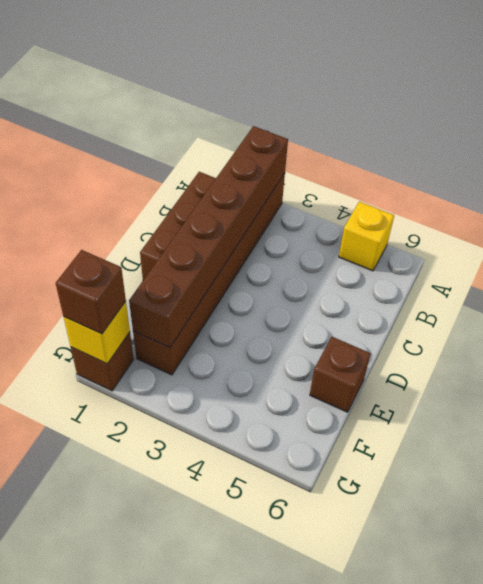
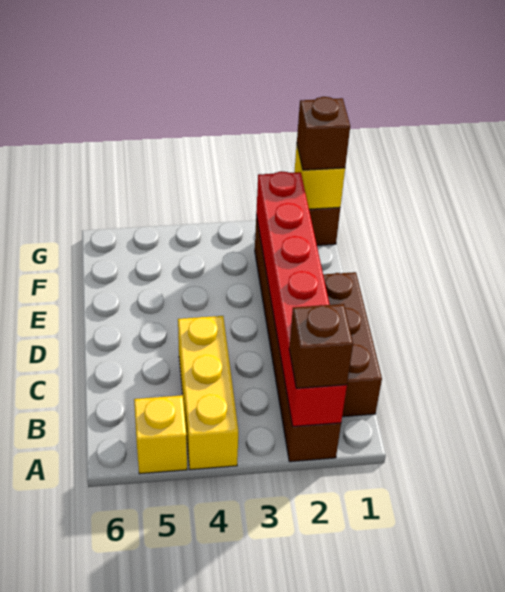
brown 1x6 brick [129,126,288,348] -> red 1x6 brick [256,171,347,426]
none -> yellow 1x3 brick [178,316,238,470]
brown 1x1 brick [310,337,371,412] -> brown 1x1 brick moved to [289,304,353,388]

